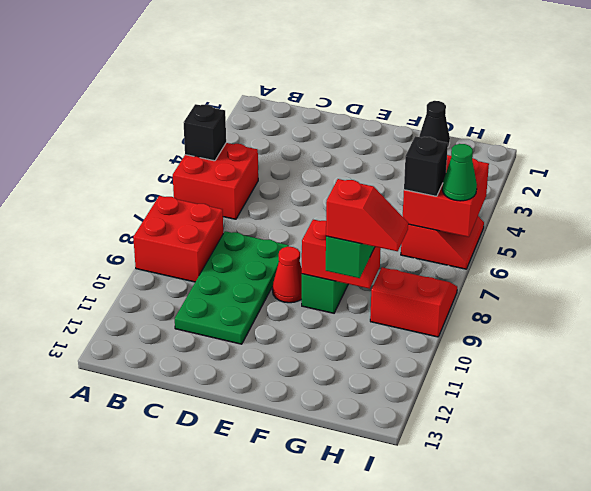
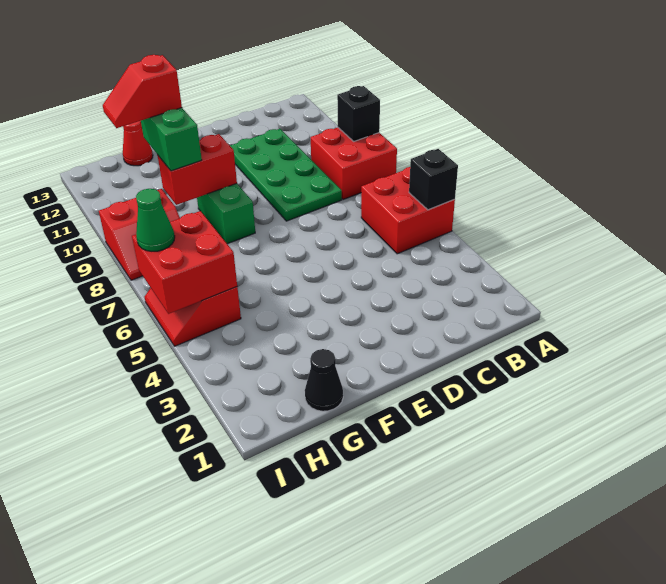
red 1x1 cone [272,247,302,303] -> red 1x1 cone moved to [123,121,153,166]
black 1x1 brick [404,136,448,196] -> black 1x1 brick moved to [337,86,380,141]

